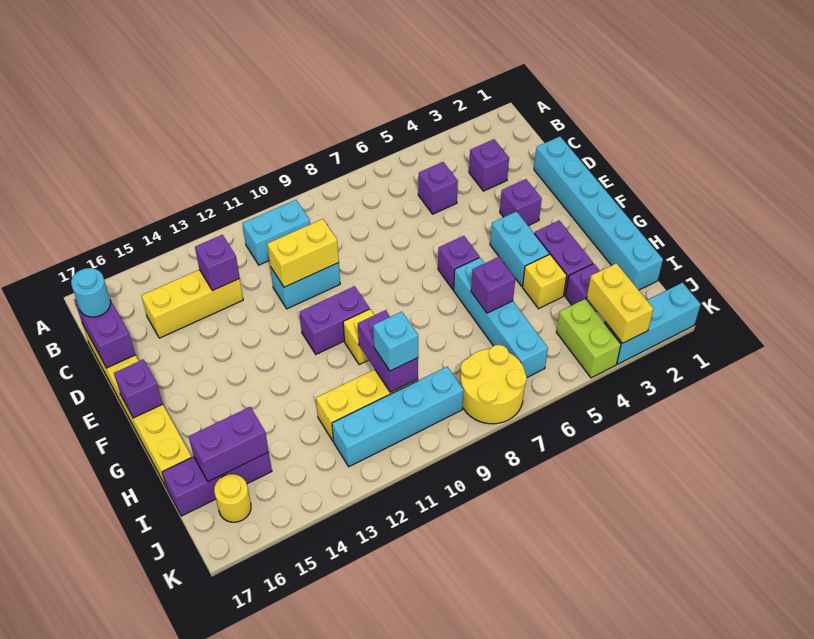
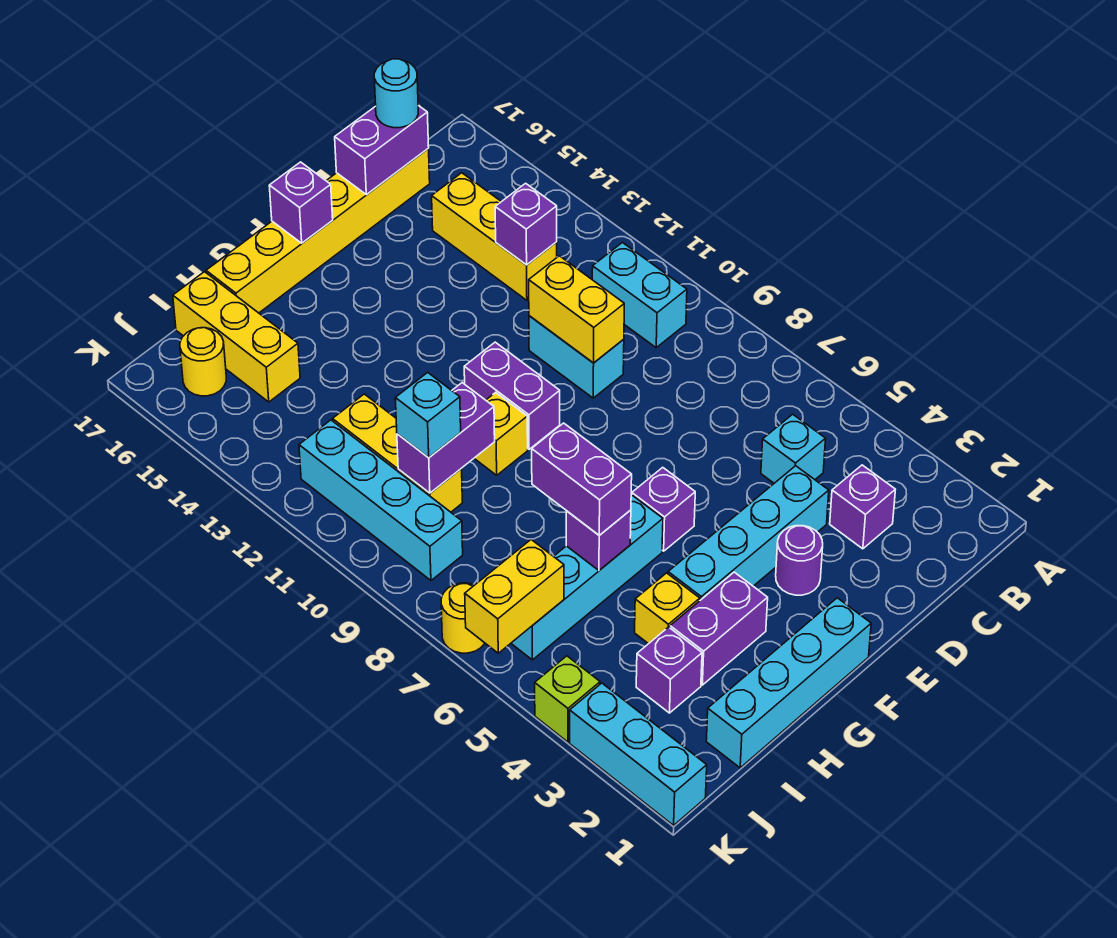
purple 1x1 brick [418,162,458,214] -> cyan 1x1 brick [761,414,826,483]
cyan 1x6 brick [534,137,663,290] -> cyan 1x4 brick [706,598,871,768]
purple 1x1 brick [500,179,542,226] -> purple 1x1 round brick [776,526,823,595]
cyan 1x2 brick [490,211,549,286] -> cyan 1x4 brick [668,466,829,600]
purple 1x3 brick [162,452,272,516] -> yellow 1x3 brick [173,272,300,402]
purple 1x2 brick [189,407,269,482] -> purple 1x2 brick moved to [532,423,632,535]
yellow 1x2 brick [587,263,653,343] -> yellow 1x2 brick moved to [465,540,564,653]
lime 1x2 brick [556,299,621,378] -> lime 1x1 brick [535,656,600,742]
yellow 2x2 round brick [460,345,527,424] -> yellow 1x1 round brick [441,583,485,653]

